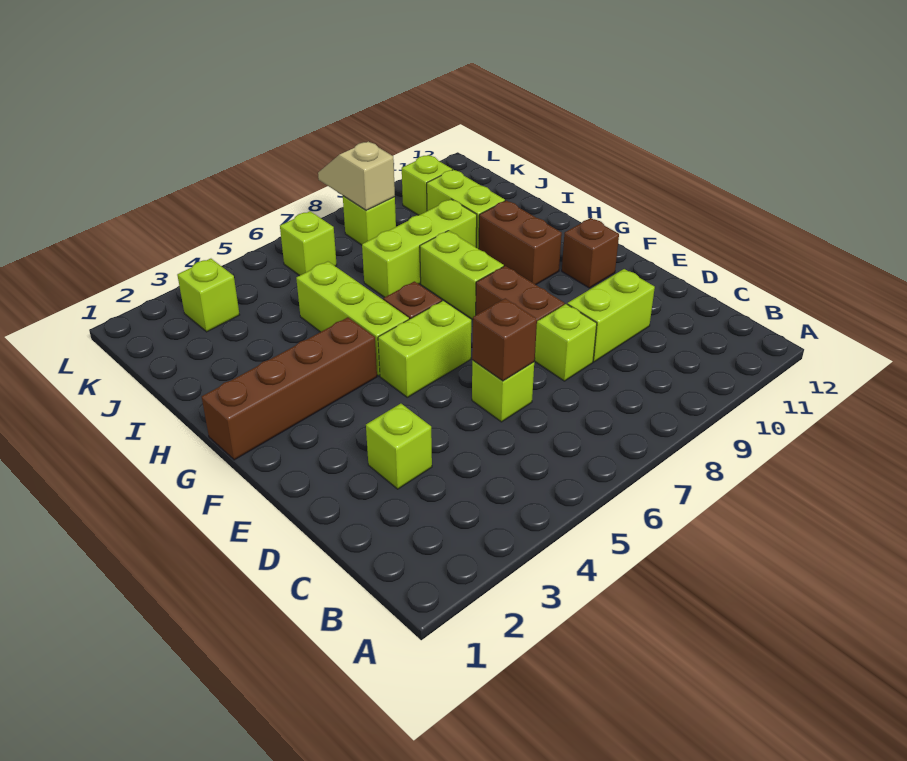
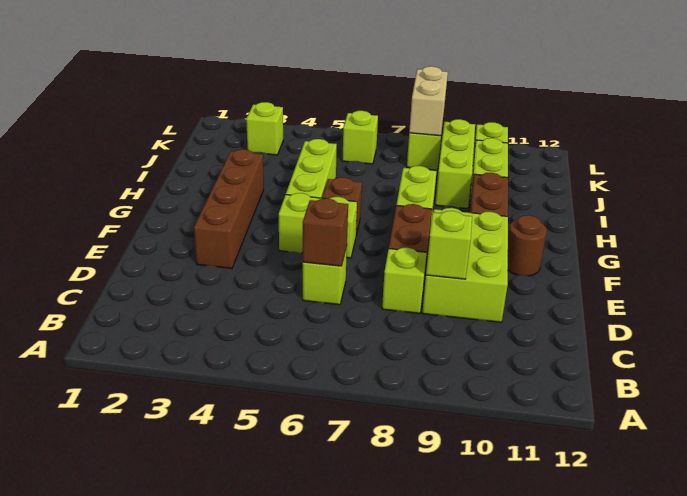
lime 1x1 brick [366,404,432,489] -> lime 1x1 brick moved to [426,211,472,279]
lime 1x2 brick [567,269,655,362] -> lime 2x3 brick [422,208,508,322]
brown 1x1 brick [562,218,619,288] -> brown 1x1 round brick [508,215,547,276]
brown 1x4 brick [202,317,377,460] -> brown 1x4 brick turned to [194,149,264,268]
lime 1x3 brick [362,199,477,297] -> lime 1x3 brick turned to [435,119,475,209]
tan 1x2 slope [318,142,395,210] -> tan 1x2 brick [409,66,448,136]

